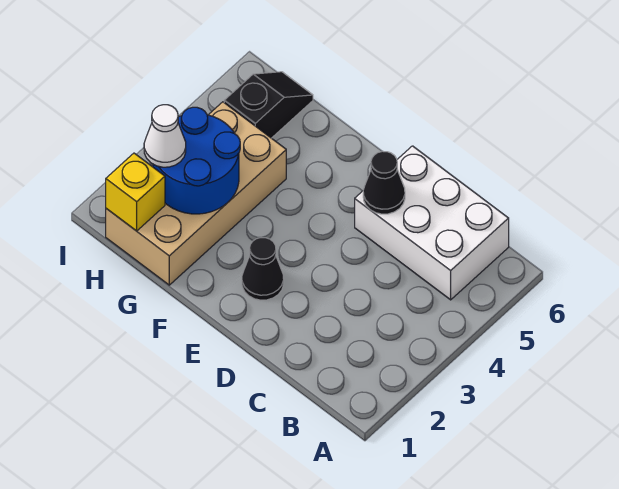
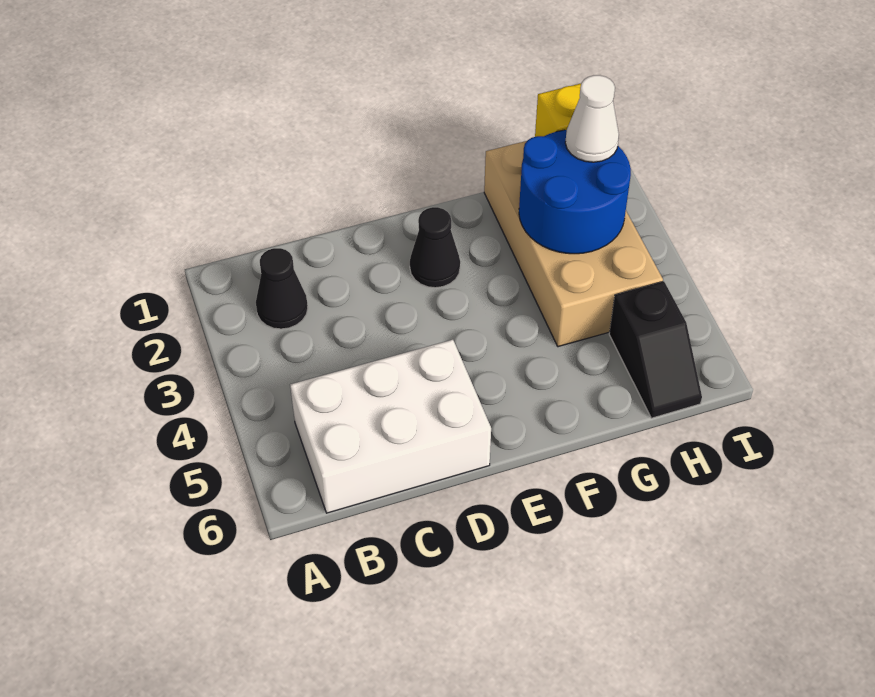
black 1x1 cone [363,151,405,214] -> black 1x1 cone moved to [256,248,308,329]

